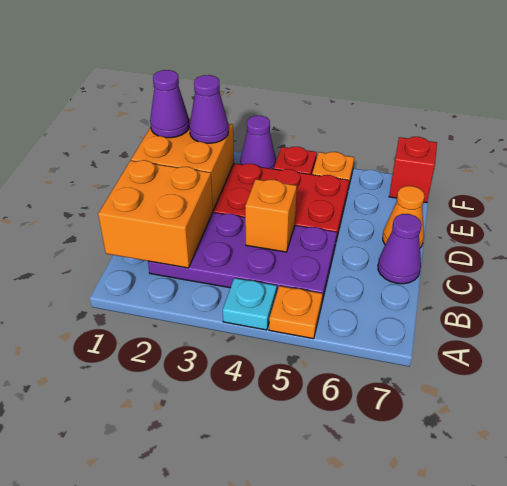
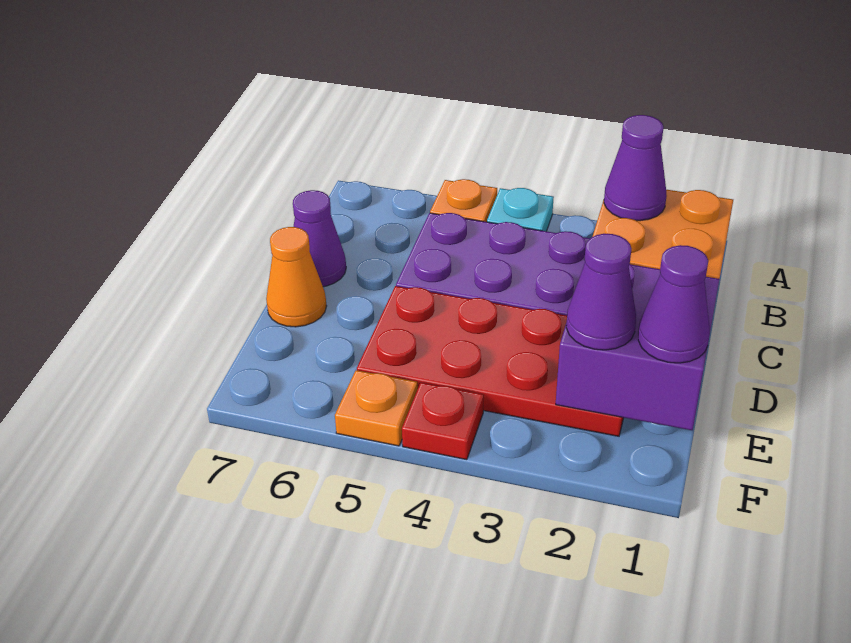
orange 1x1 brick [245,179,297,252] -> none
orange 2x2 brick [131,118,234,210] -> purple 2x2 brick [556,263,719,430]
purple 1x1 cone [240,116,276,169] -> purple 1x1 cone moved to [604,115,667,221]
red 1x1 brick [389,137,437,203] -> none

